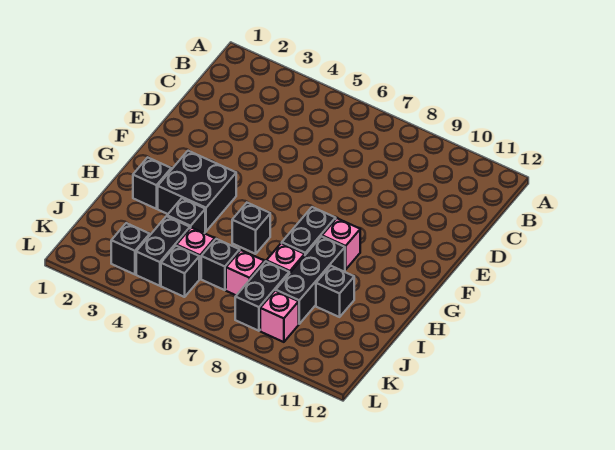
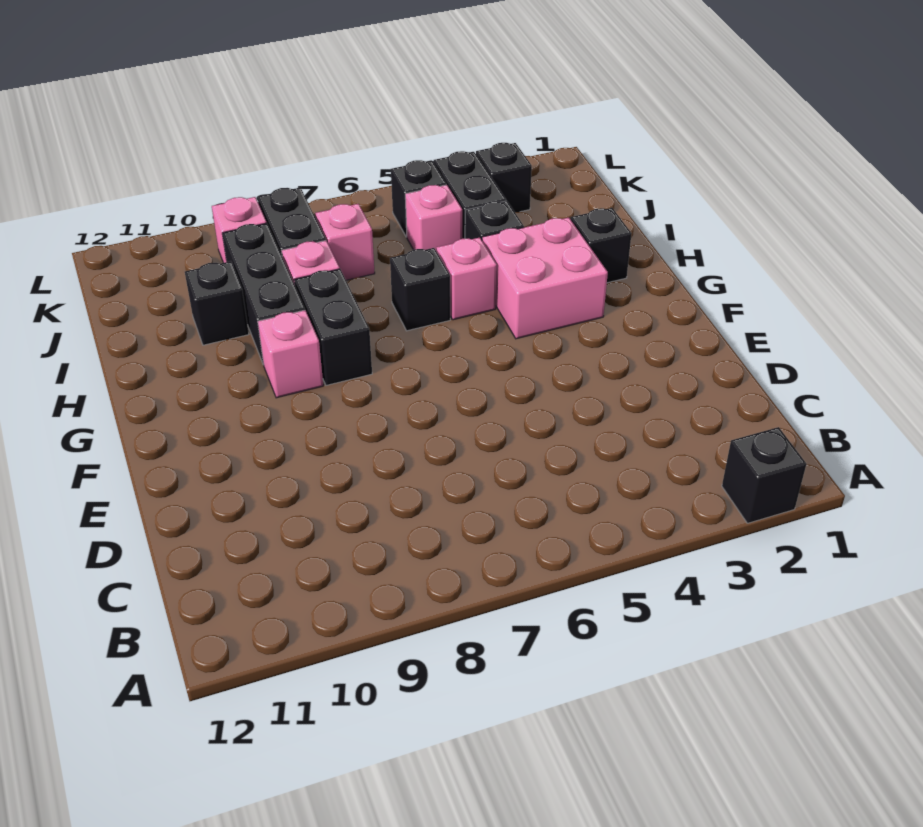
black 2x2 brick [158,151,236,231] -> pink 2x2 brick [482,218,608,339]
none -> pink 1x1 brick [436,238,497,320]
black 1x1 brick [201,239,240,290] -> black 1x1 brick moved to [722,427,806,523]

